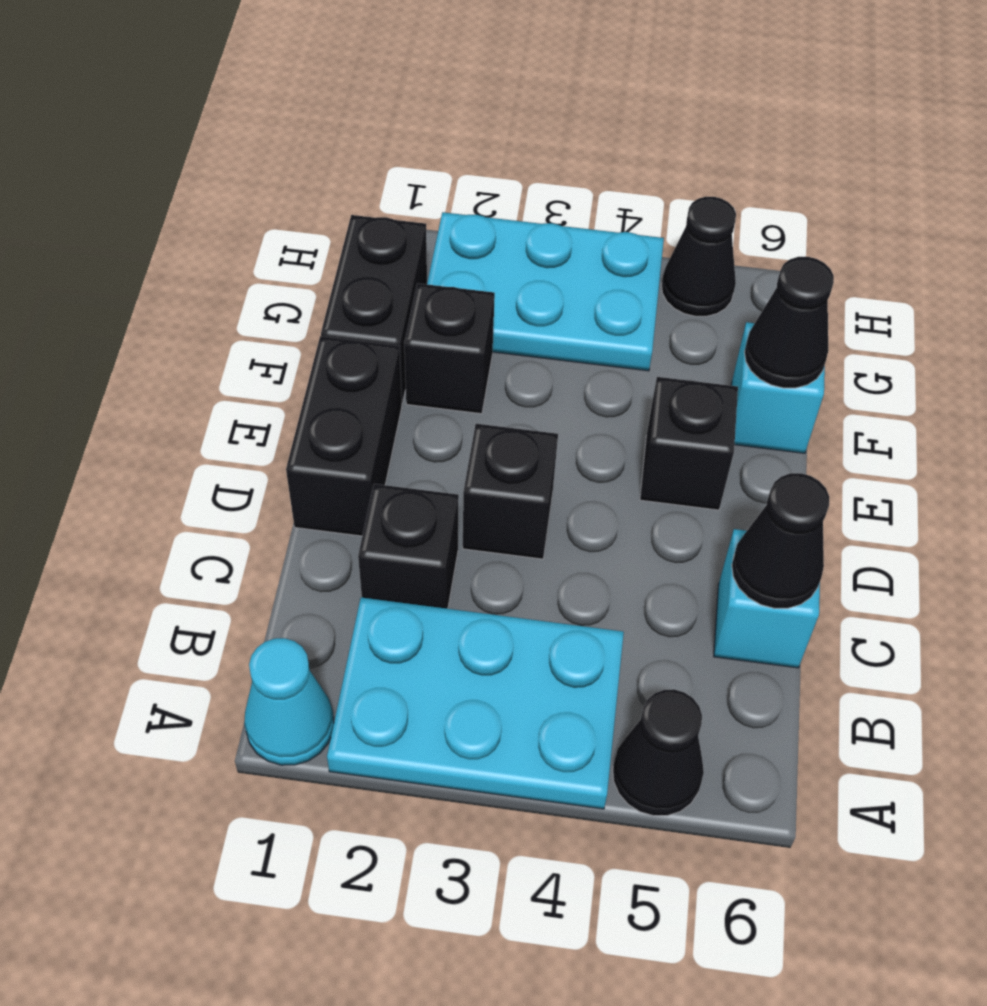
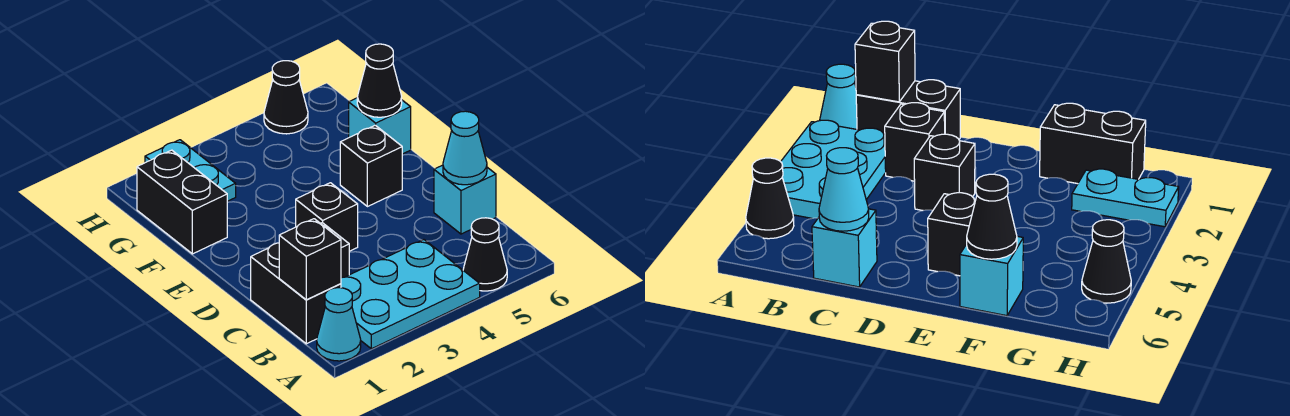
black 1x1 cone [732,473,829,608] -> cyan 1x1 cone [443,111,487,185]
black 1x2 brick [286,336,402,536] -> black 1x2 brick moved to [251,243,341,344]
black 1x1 brick [404,283,495,414] -> black 1x1 brick moved to [279,219,341,300]
cyan 2x3 plate [427,212,664,371] -> cyan 1x2 plate [145,140,236,201]

